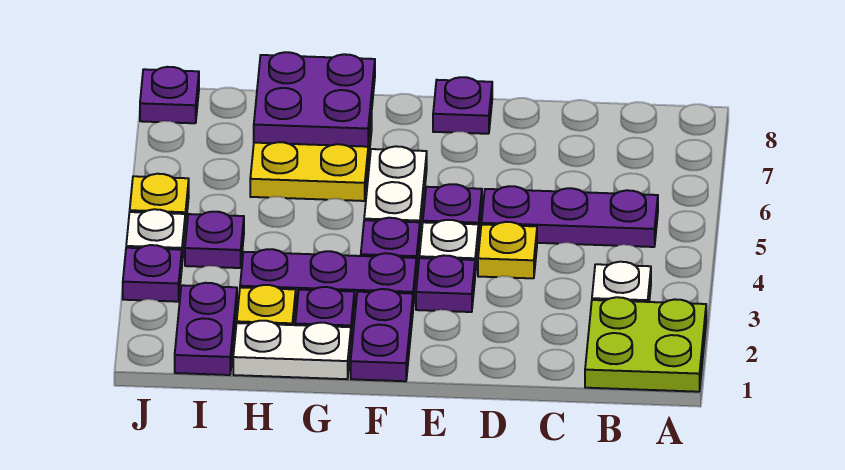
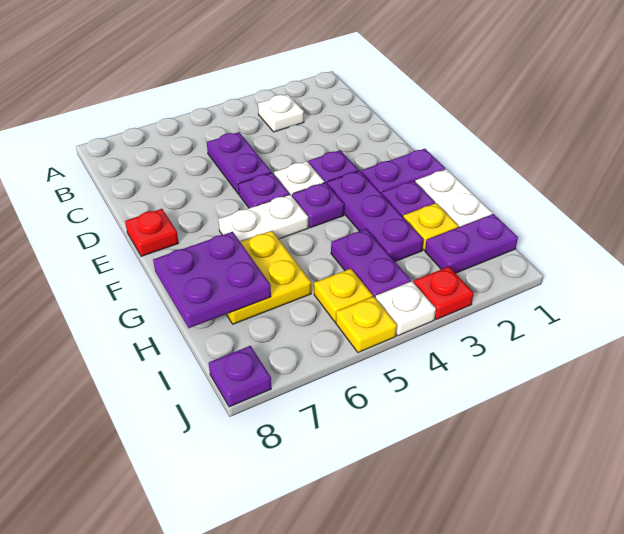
lime 2x2 plate [585,297,706,392] -> none
purple 1x3 plate [482,186,658,247] -> purple 1x2 plate [207,132,271,194]
yellow 1x1 plate [478,222,537,278] -> yellow 1x1 plate moved to [314,269,373,322]
purple 1x1 plate [433,77,492,134] -> red 1x1 plate [125,209,178,256]
purple 1x1 plate [185,212,244,268] -> purple 1x2 plate [331,229,411,298]
purple 1x1 plate [123,245,182,302] -> red 1x1 plate [414,267,474,319]

